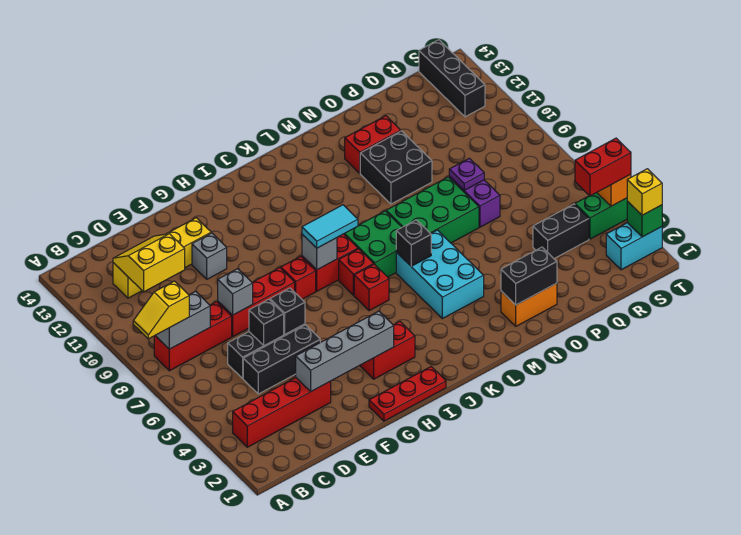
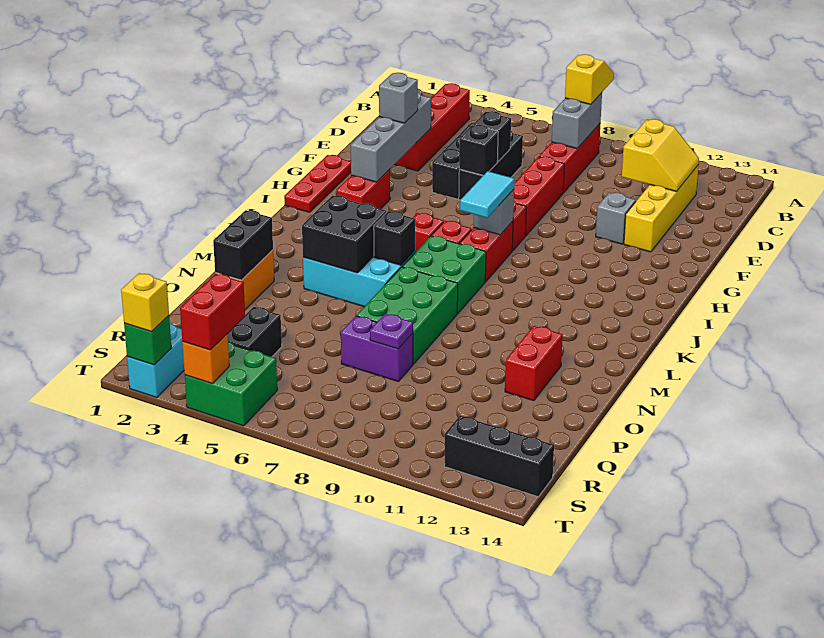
grey 1x1 brick [218,269,253,315] -> grey 1x1 brick moved to [379,73,418,123]
black 2x2 brick [360,131,432,204] -> black 2x2 brick moved to [302,196,387,273]
green 1x2 brick [575,193,627,239] -> green 2x2 brick [185,342,277,426]

